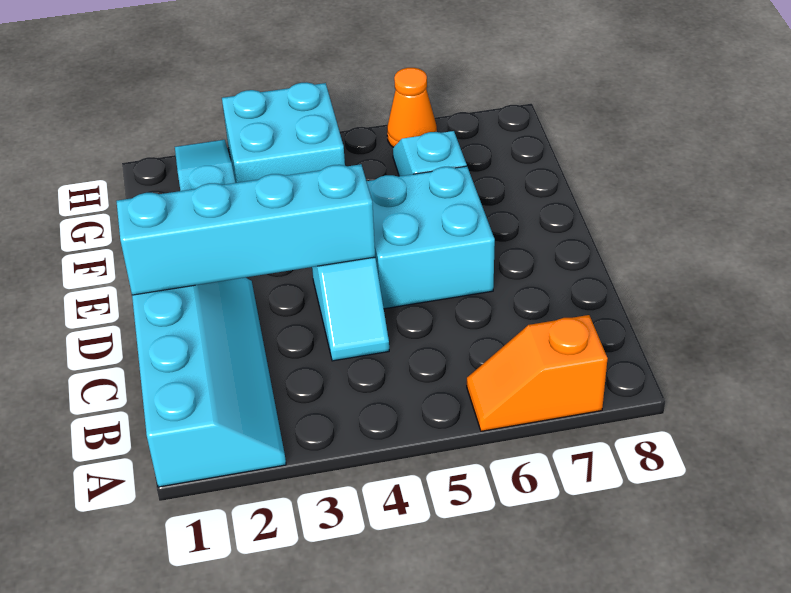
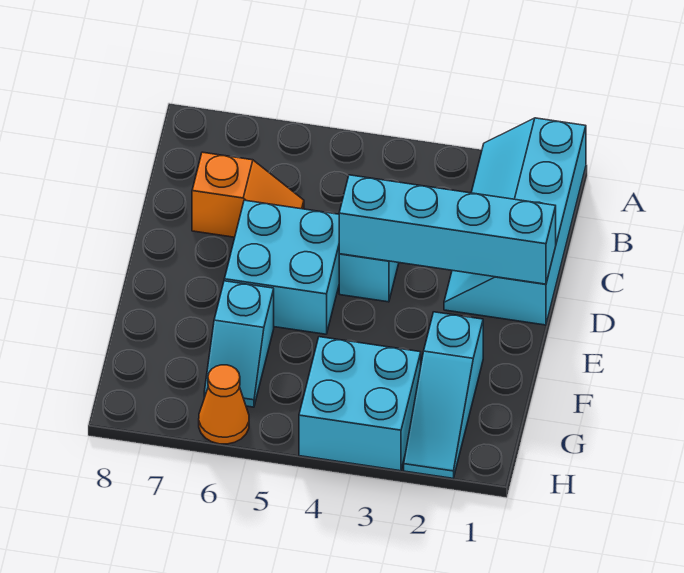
orange 1x2 slope [467,315,608,431] -> orange 1x2 slope moved to [192,152,304,237]

